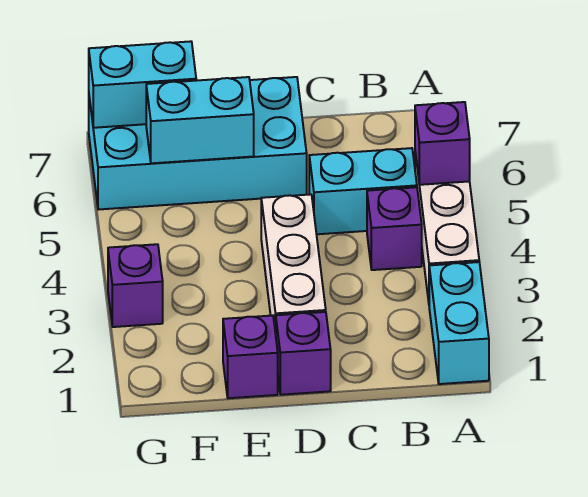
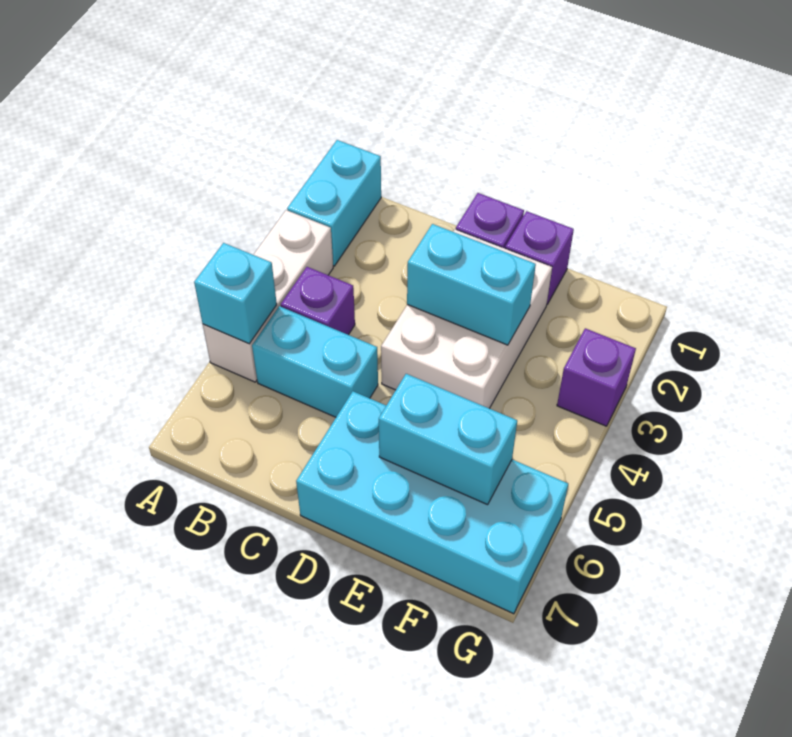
purple 1x1 brick [415,102,470,185] -> cyan 1x1 brick [194,243,277,344]
white 1x3 brick [261,194,326,334] -> white 2x3 brick [381,229,552,408]
cyan 1x2 brick [89,41,196,128] -> cyan 1x2 brick moved to [407,224,536,345]

